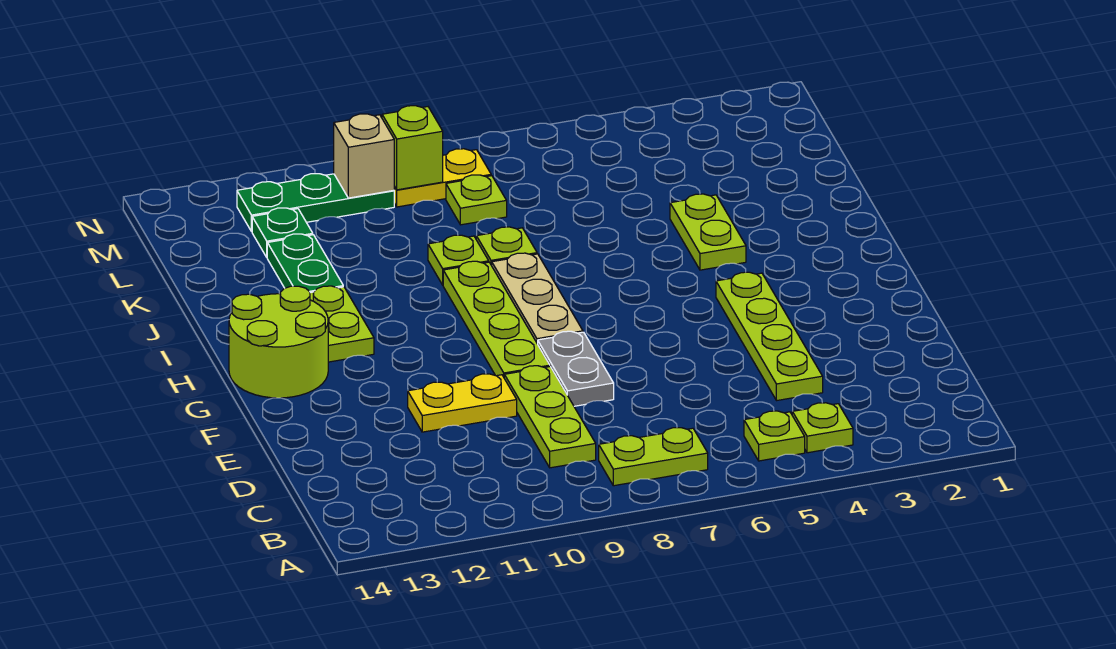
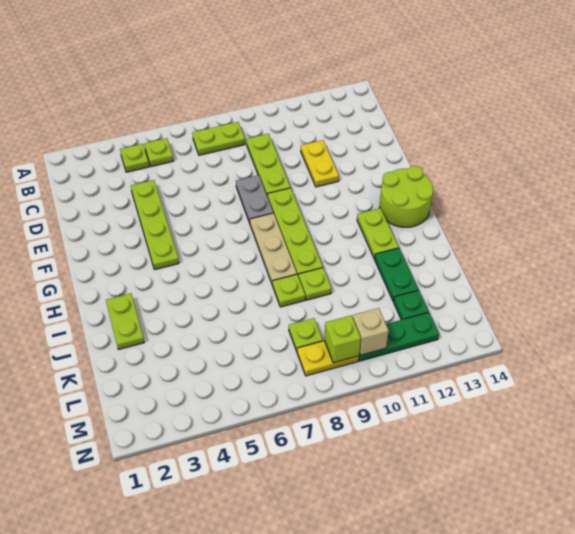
yellow 1x2 plate [408,374,517,432] -> yellow 1x2 plate turned to [301,140,339,187]
lime 1x2 plate [670,194,746,270] -> lime 1x2 plate moved to [106,293,144,350]

